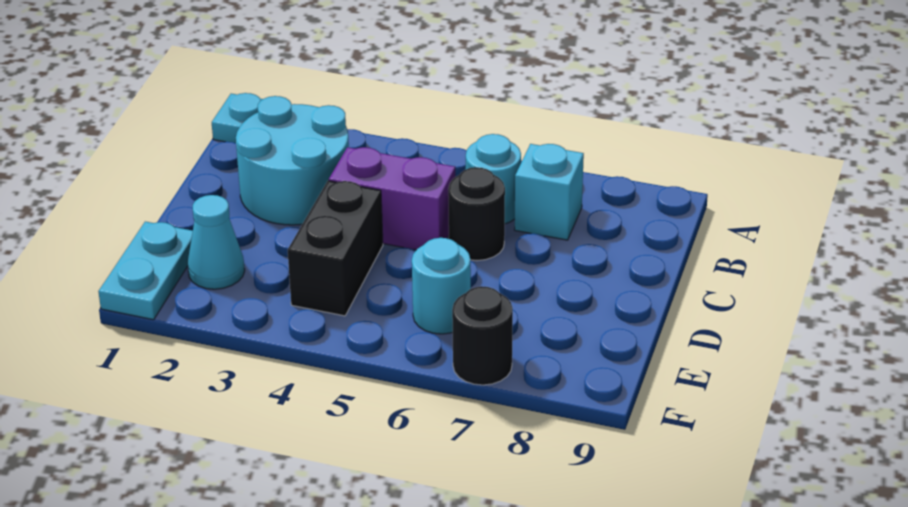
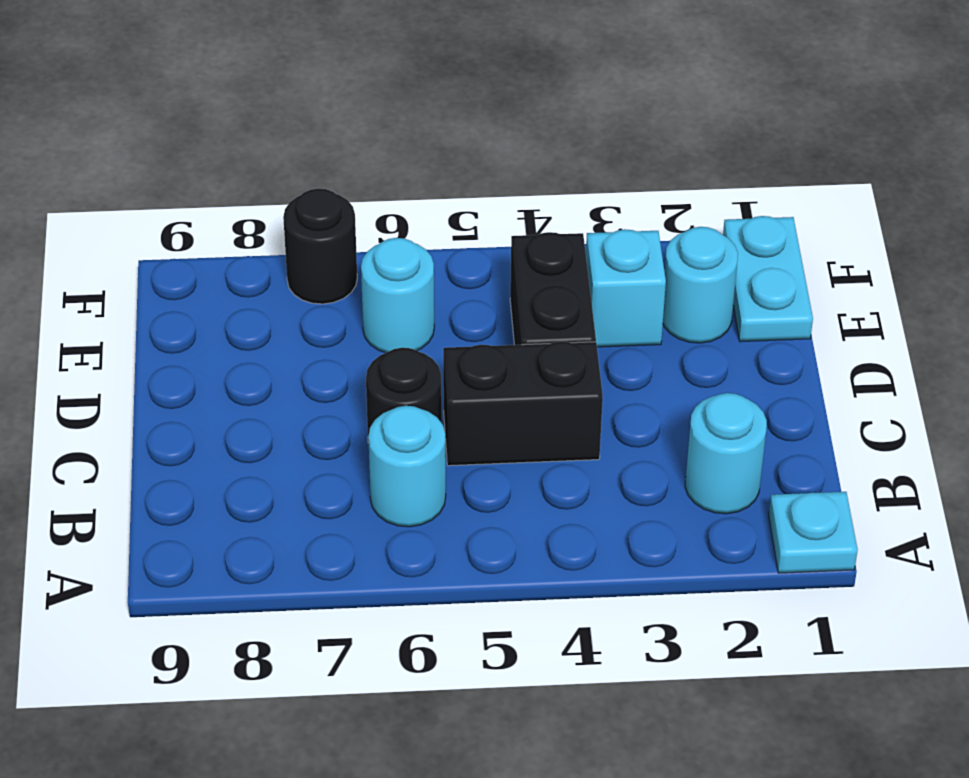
cyan 2x2 round brick [236,96,349,225] -> cyan 1x1 round brick [685,393,767,514]
cyan 1x1 brick [515,144,584,240] -> cyan 1x1 brick moved to [586,229,666,347]
purple 1x2 brick [329,147,455,250] -> black 1x2 brick [443,342,603,466]
cyan 1x1 cone [188,195,245,289] -> cyan 1x1 round brick [663,227,738,343]

